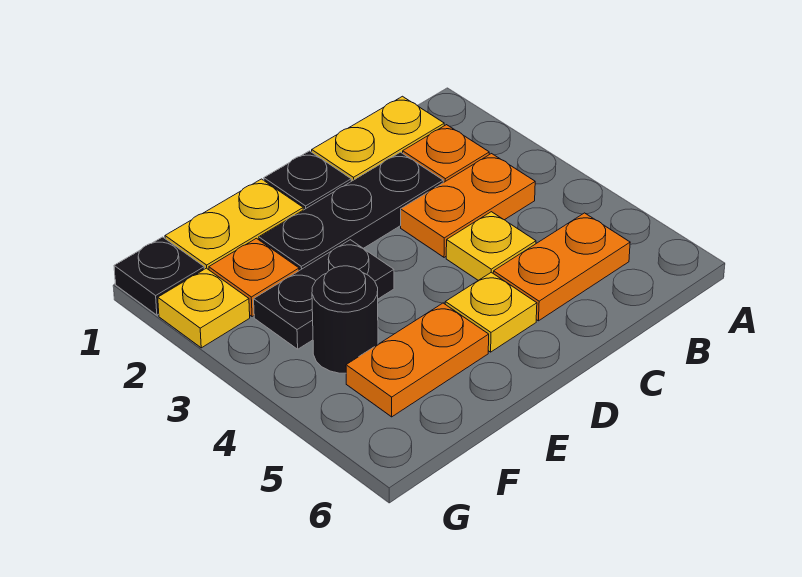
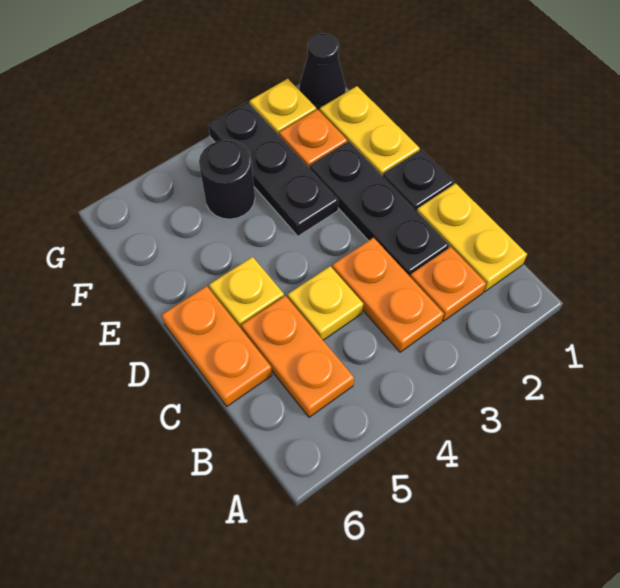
black 1x2 plate [254,240,394,349] -> black 1x3 plate [208,102,338,236]
orange 1x2 plate [346,303,489,417] -> orange 1x2 plate moved to [162,286,272,406]
black 1x1 plate [114,237,204,315] -> black 1x1 cone [299,33,346,111]

